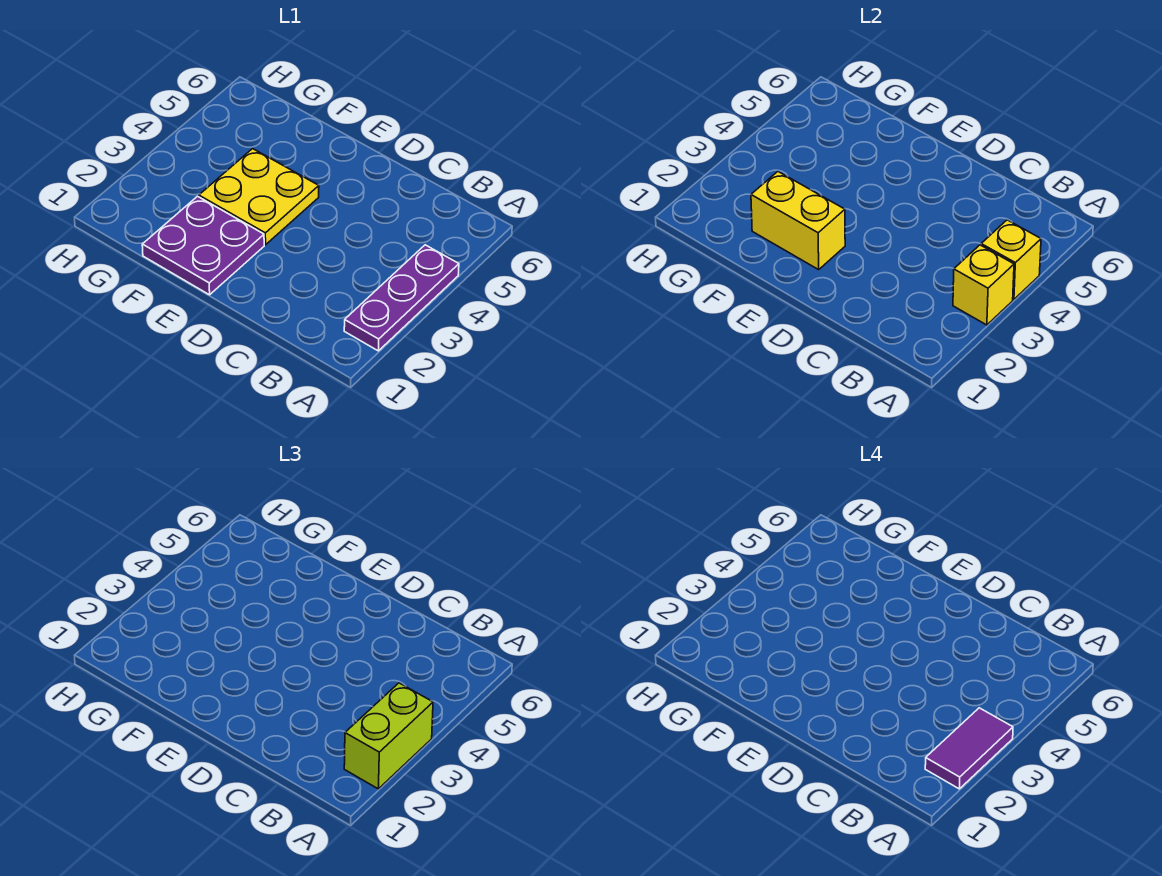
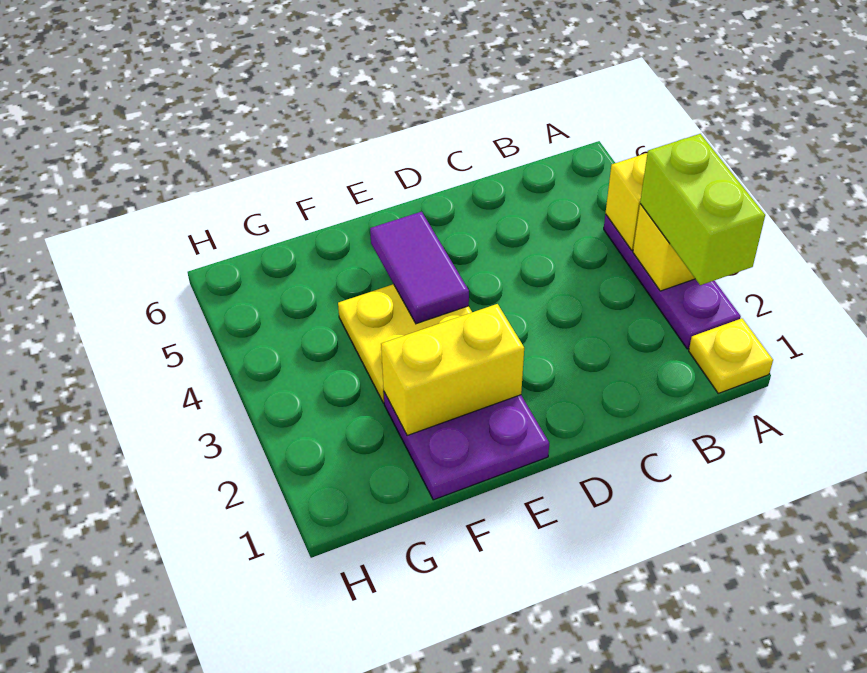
none -> yellow 1x1 plate [689,318,773,393]
purple 1x2 tile [925,708,1013,789] -> purple 1x2 tile moved to [370,212,469,324]

